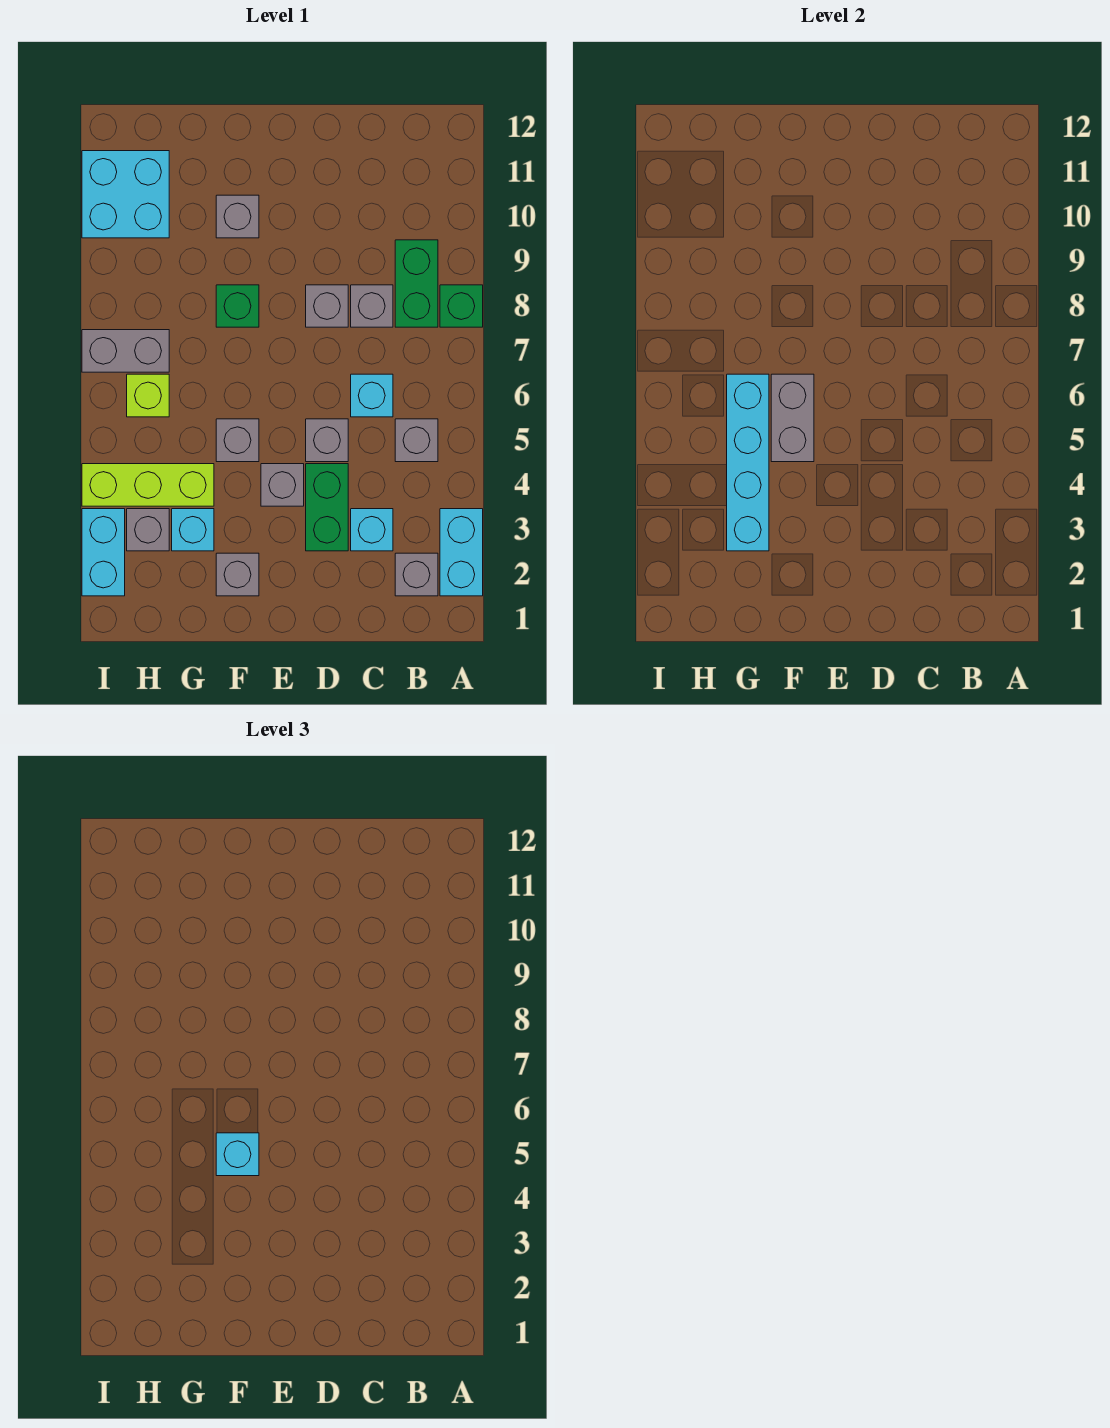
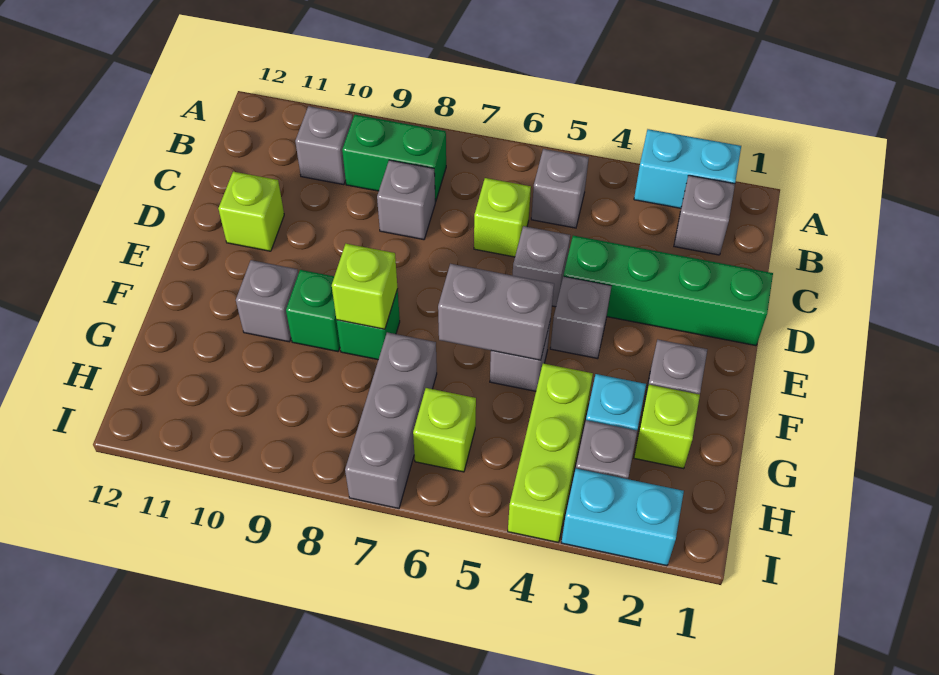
green 1x1 brick [440,285,483,327] -> green 1x1 brick moved to [286,270,340,352]
cyan 1x1 brick [351,509,393,551] -> none
cyan 1x1 brick [351,374,393,417] -> lime 1x1 brick [474,178,531,257]
green 1x2 brick [306,464,348,551] -> green 1x4 brick [563,236,773,346]
grey 1x1 brick [306,285,348,327] -> grey 1x1 brick moved to [295,106,353,185]
none -> lime 1x1 brick [218,172,284,251]
cyan 1x1 brick [216,1133,259,1176] -> none
none -> lime 1x1 brick [332,244,398,329]
none -> lime 1x1 brick [634,385,700,469]
cyan 1x4 brick [727,374,769,551] -> none
grey 1x2 brick [82,330,169,372] -> grey 1x3 brick [345,332,437,508]
cyan 2x2 brick [82,151,169,238] -> none

